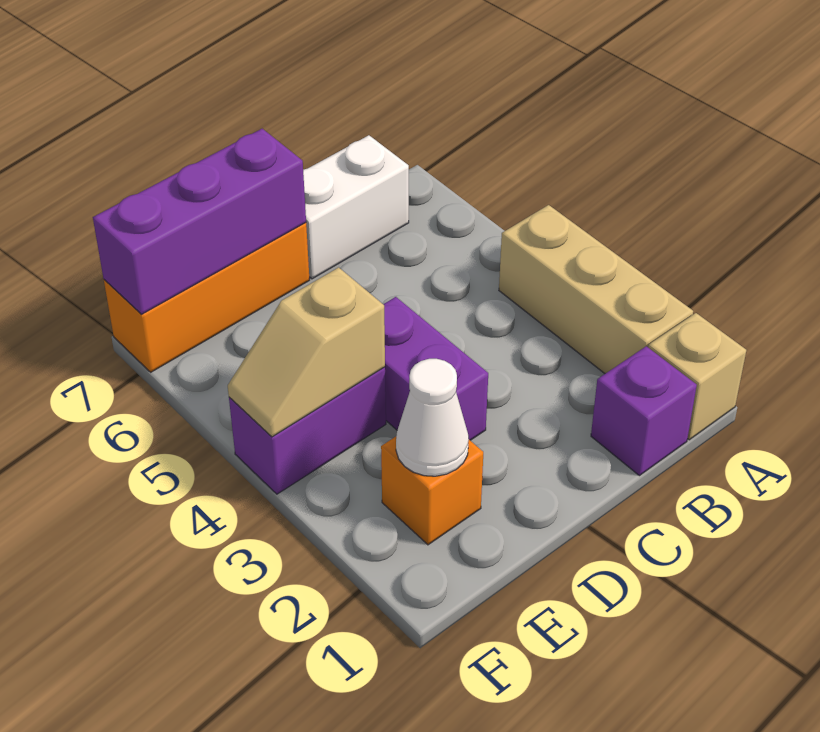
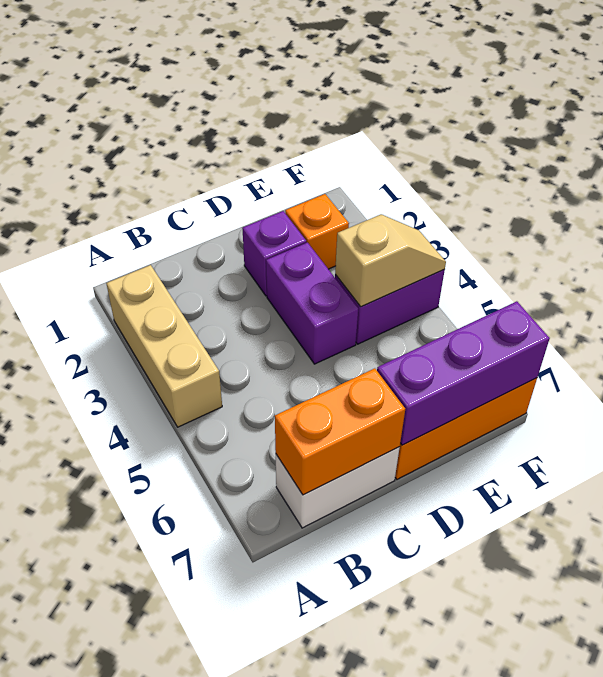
tan 1x1 brick [648,313,746,440] -> none
purple 1x1 brick [591,346,697,476] -> purple 1x1 brick moved to [242,211,306,296]
none -> orange 1x2 brick [275,368,405,495]
white 1x1 cone [396,359,469,476] -> none

